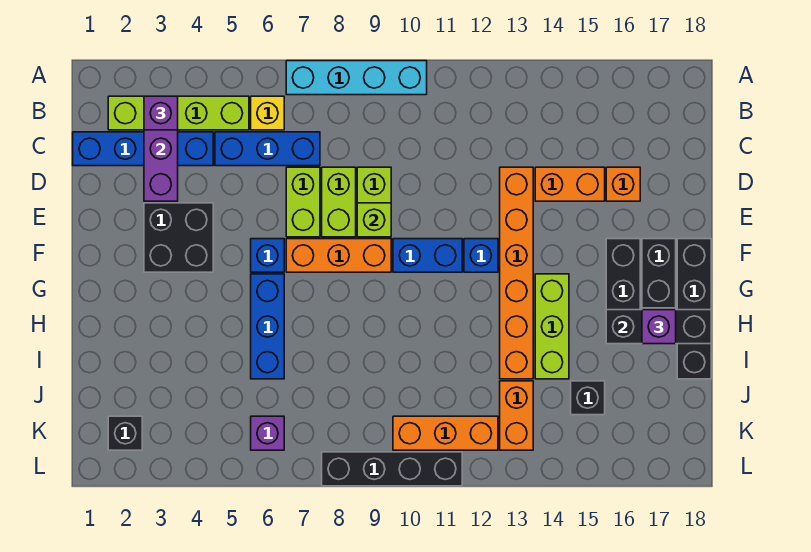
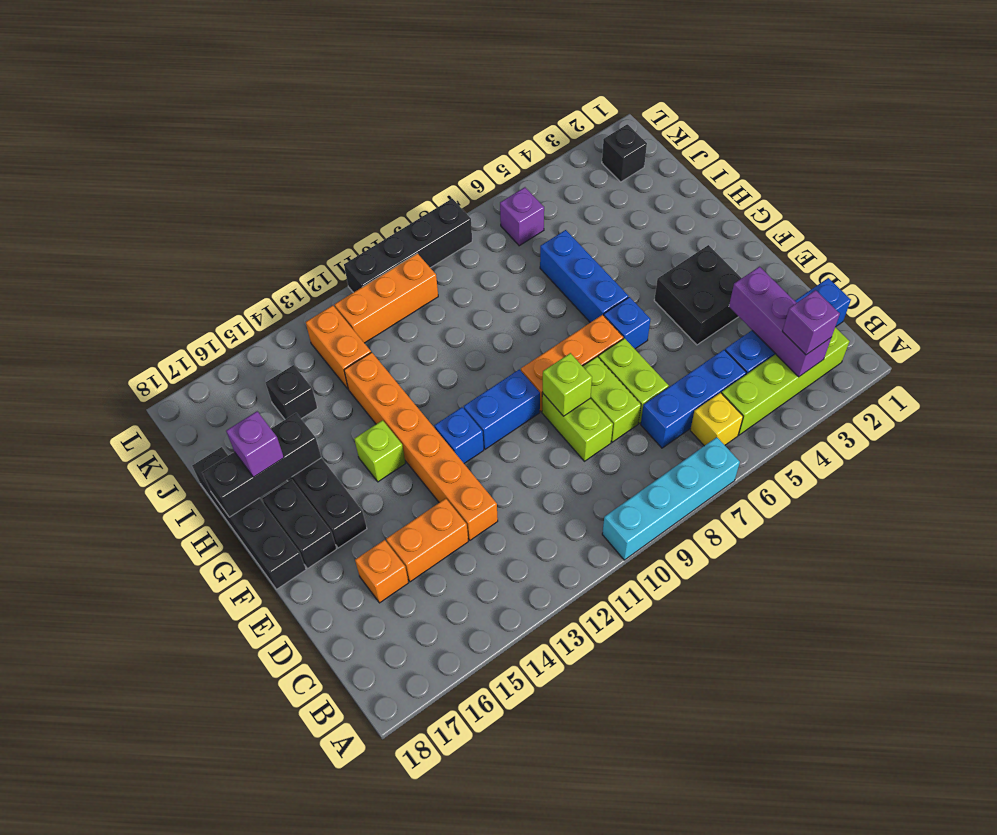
lime 1x3 brick [535,274,569,379] -> lime 1x1 brick [354,420,406,482]

